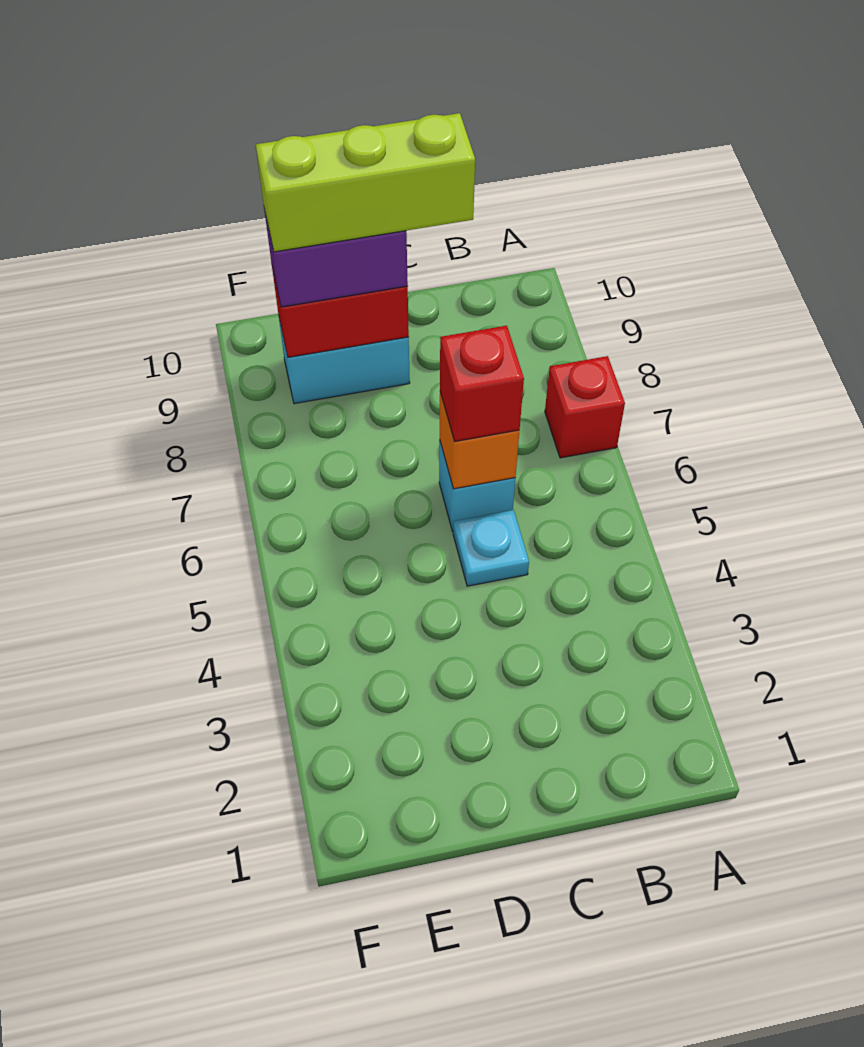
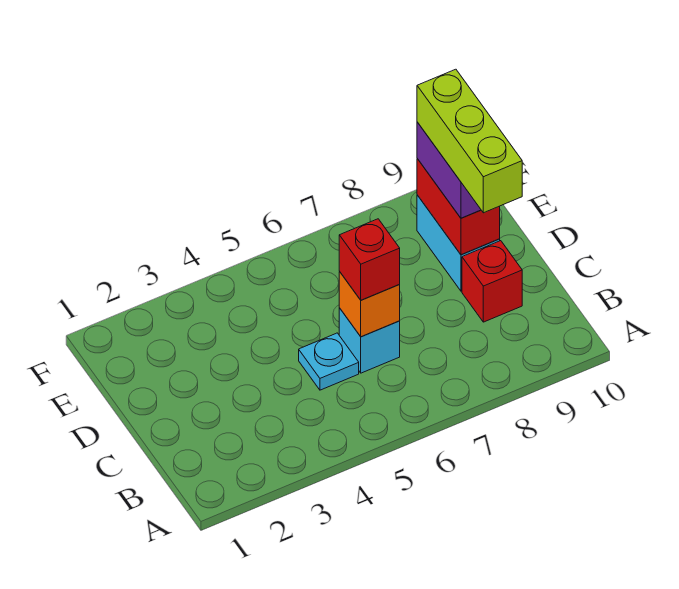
red 1x1 brick [545,356,625,458] -> red 1x1 brick moved to [462,241,522,322]

